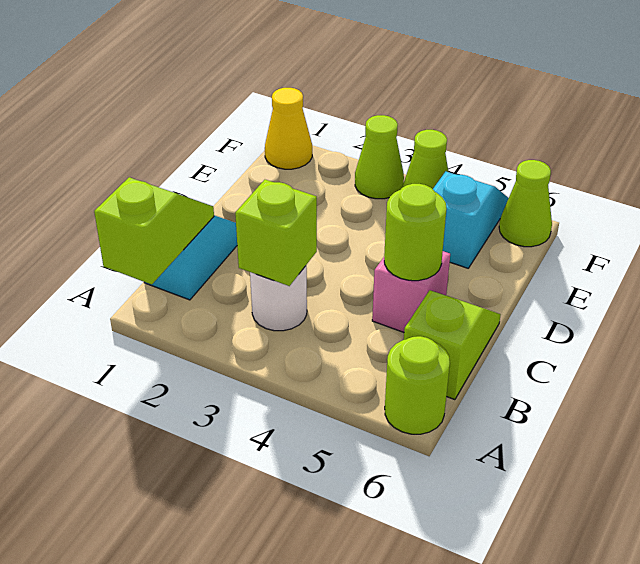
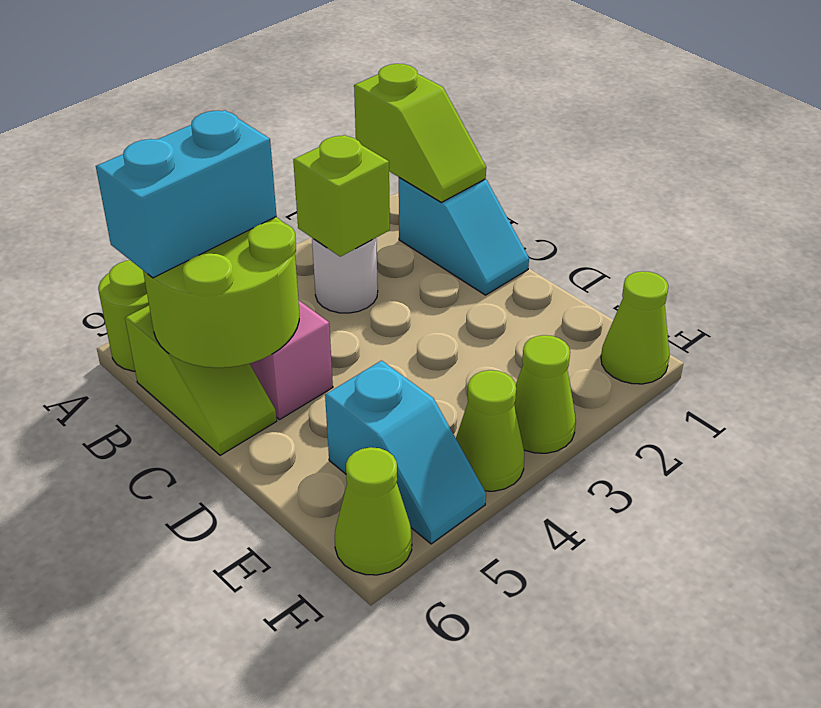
none -> cyan 1x2 brick [96,110,277,278]
lime 1x1 round brick [384,184,447,281] -> lime 2x2 round brick [143,217,299,368]
yellow 1x1 cone [265,88,312,169] -> lime 1x1 cone [601,271,670,384]

